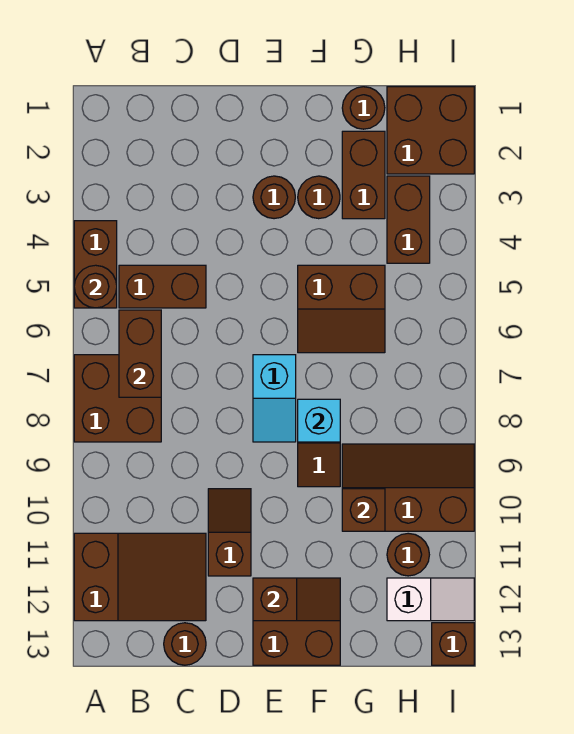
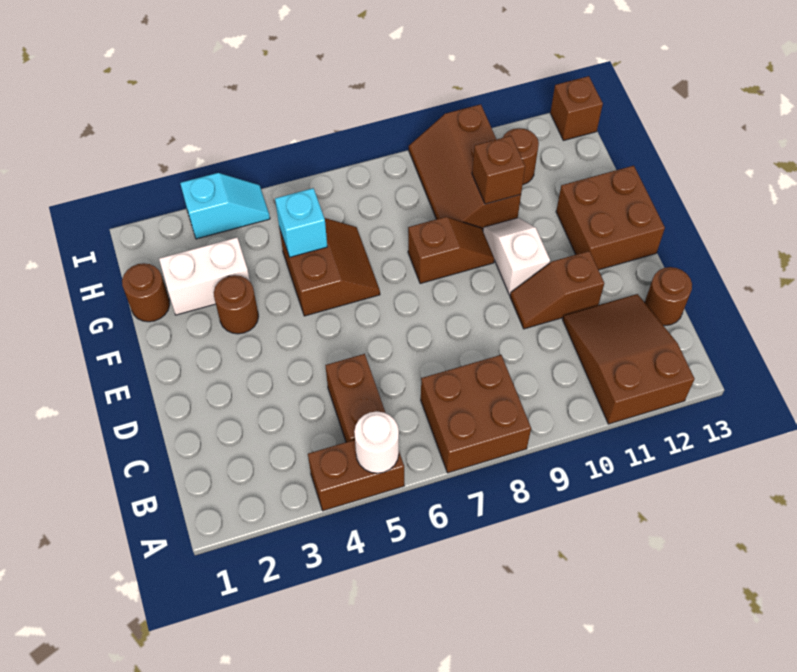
brown 1x1 round brick [74,265,117,308] -> white 1x1 round brick [354,411,399,473]
brown 1x2 brick [119,310,161,397] -> none
brown 1x1 round brick [253,176,295,219] -> none
cyan 1x2 slope [253,355,296,442] -> cyan 1x2 slope moved to [180,173,270,239]
brown 1x2 slope [253,578,340,621] -> none
cyan 1x1 brick [298,399,340,442] -> cyan 1x1 brick moved to [275,188,327,257]
brown 1x2 brick [342,131,385,219] -> white 1x2 brick [159,238,250,315]
brown 2x2 brick [387,87,474,174] -> none
brown 1x2 brick [387,176,430,263] -> none
white 1x2 slope [387,578,474,621] -> white 1x2 slope moved to [483,218,550,295]

